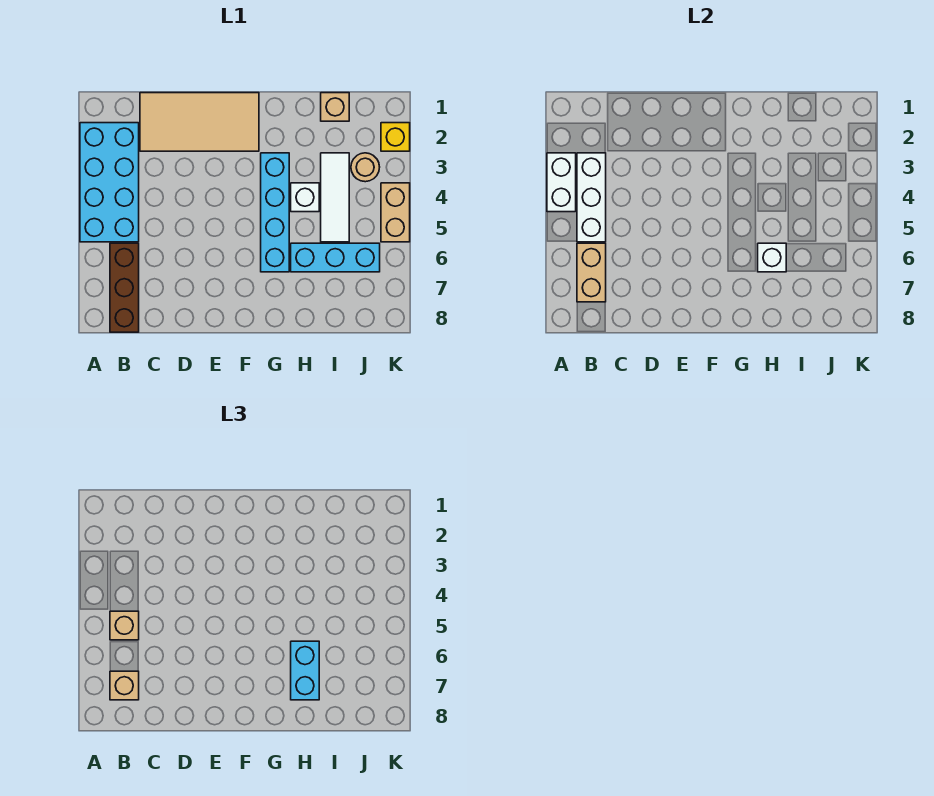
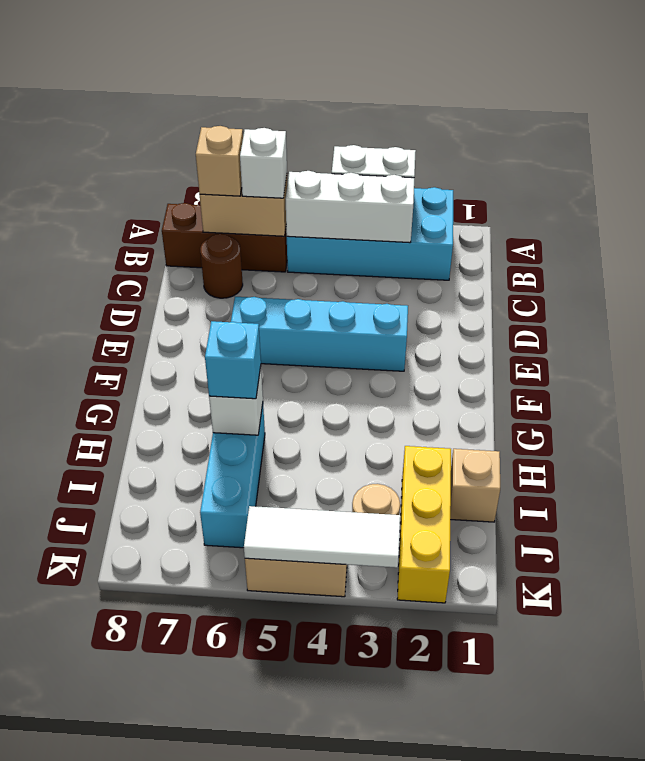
tan 1x1 brick [110,611,139,640] -> none
tan 2x4 tile [140,93,259,151] -> none
none -> brown 1x1 round brick [200,234,243,298]
cyan 1x4 brick [261,153,289,272] -> cyan 1x4 brick moved to [231,297,408,371]
white 1x1 brick [291,183,319,212] -> white 1x1 brick moved to [240,128,287,198]
cyan 1x2 brick [291,641,319,700] -> cyan 1x1 brick [205,321,261,399]
white 1x3 tile [321,153,349,242] -> white 1x3 tile moved to [244,506,400,568]
yellow 1x1 brick [381,123,410,151] -> yellow 1x3 brick [397,446,451,603]

